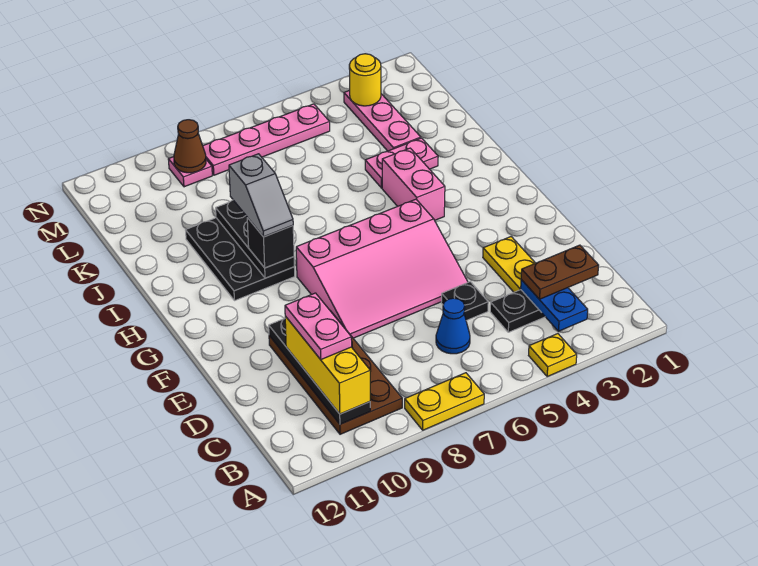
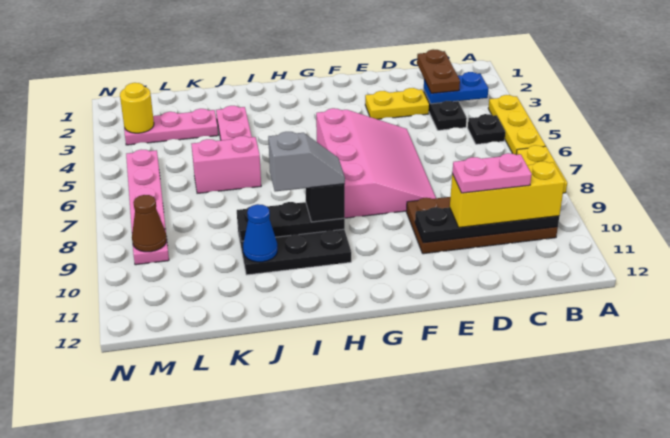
yellow 1x1 plate [529,334,577,377] -> yellow 1x3 plate [488,95,546,155]
blue 1x1 cone [436,298,470,354] -> blue 1x1 cone moved to [243,204,277,262]
black 1x1 plate [441,282,488,321] -> black 1x1 plate moved to [468,114,505,144]
pink 1x2 brick [382,148,445,220] -> pink 1x2 brick moved to [191,136,261,193]

